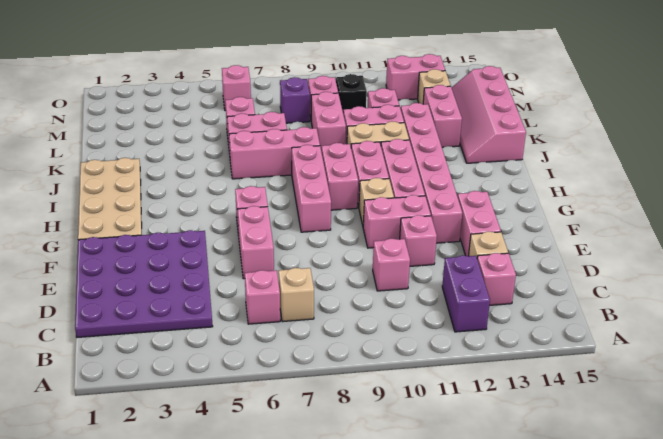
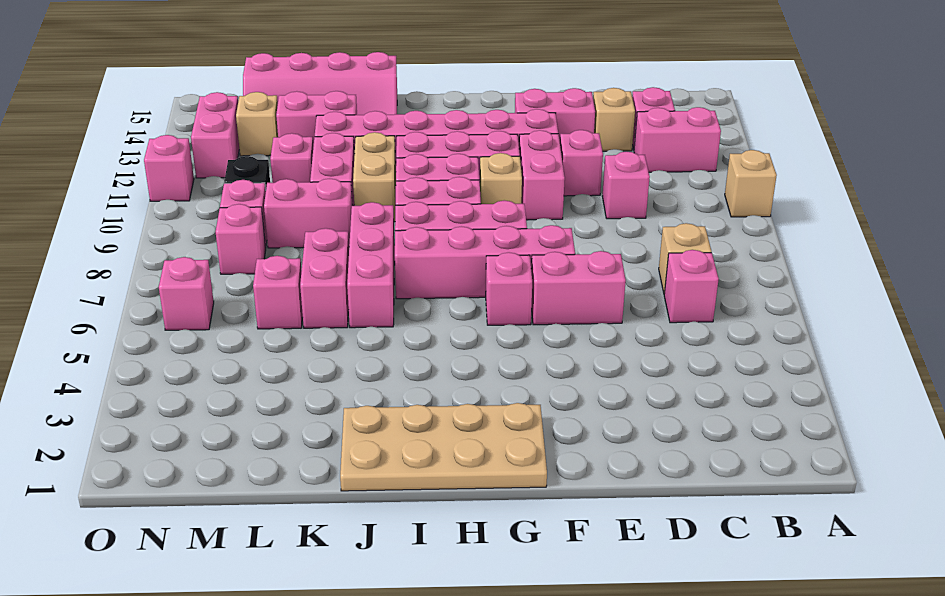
none -> tan 1x1 brick [725,150,777,217]
purple 1x2 brick [442,255,490,332] -> pink 1x2 brick [634,107,721,172]
purple 4x4 plate [75,230,213,338] -> none
none -> pink 1x4 brick [395,225,575,299]
purple 1x1 brick [280,77,310,123] -> pink 1x1 brick [215,204,266,274]
none -> pink 1x1 brick [144,135,194,201]

